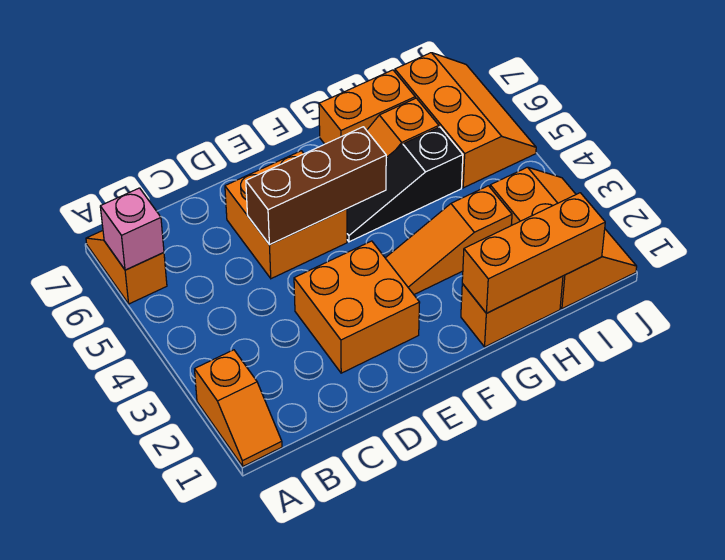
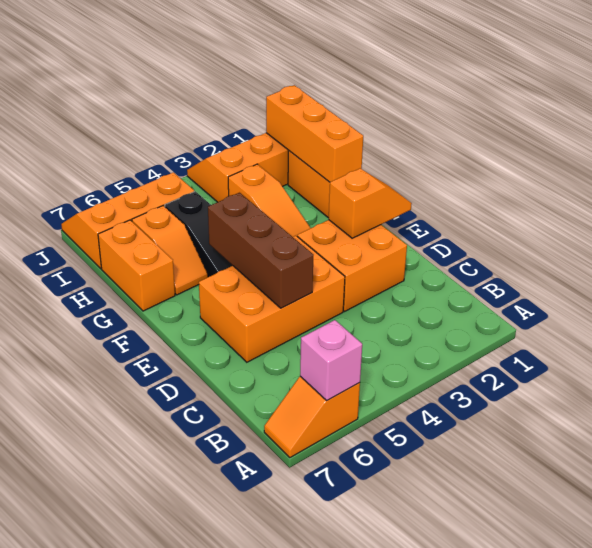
orange 1x2 slope [195,350,282,466] -> orange 1x2 slope moved to [329,169,412,238]
orange 2x2 brick [225,151,347,279] -> orange 2x3 brick [199,236,345,362]

